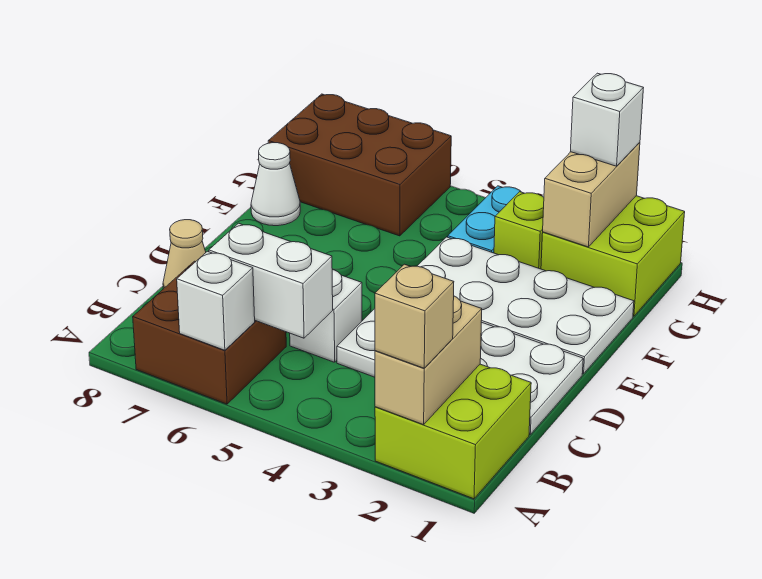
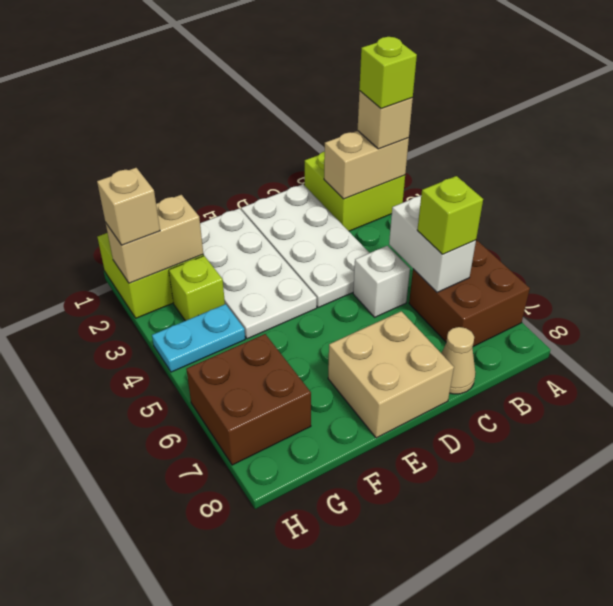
none -> lime 1x1 brick [359,37,417,109]
white 1x1 brick [177,251,255,350] -> none
none -> lime 1x1 brick [417,176,483,254]
none -> tan 2x2 brick [328,311,454,438]
white 1x1 cone [251,143,300,226] -> none
brown 2x3 brick [268,94,451,236] -> brown 2x2 brick [186,334,311,465]
white 1x1 brick [570,73,643,166] -> tan 1x1 brick [97,168,160,245]

